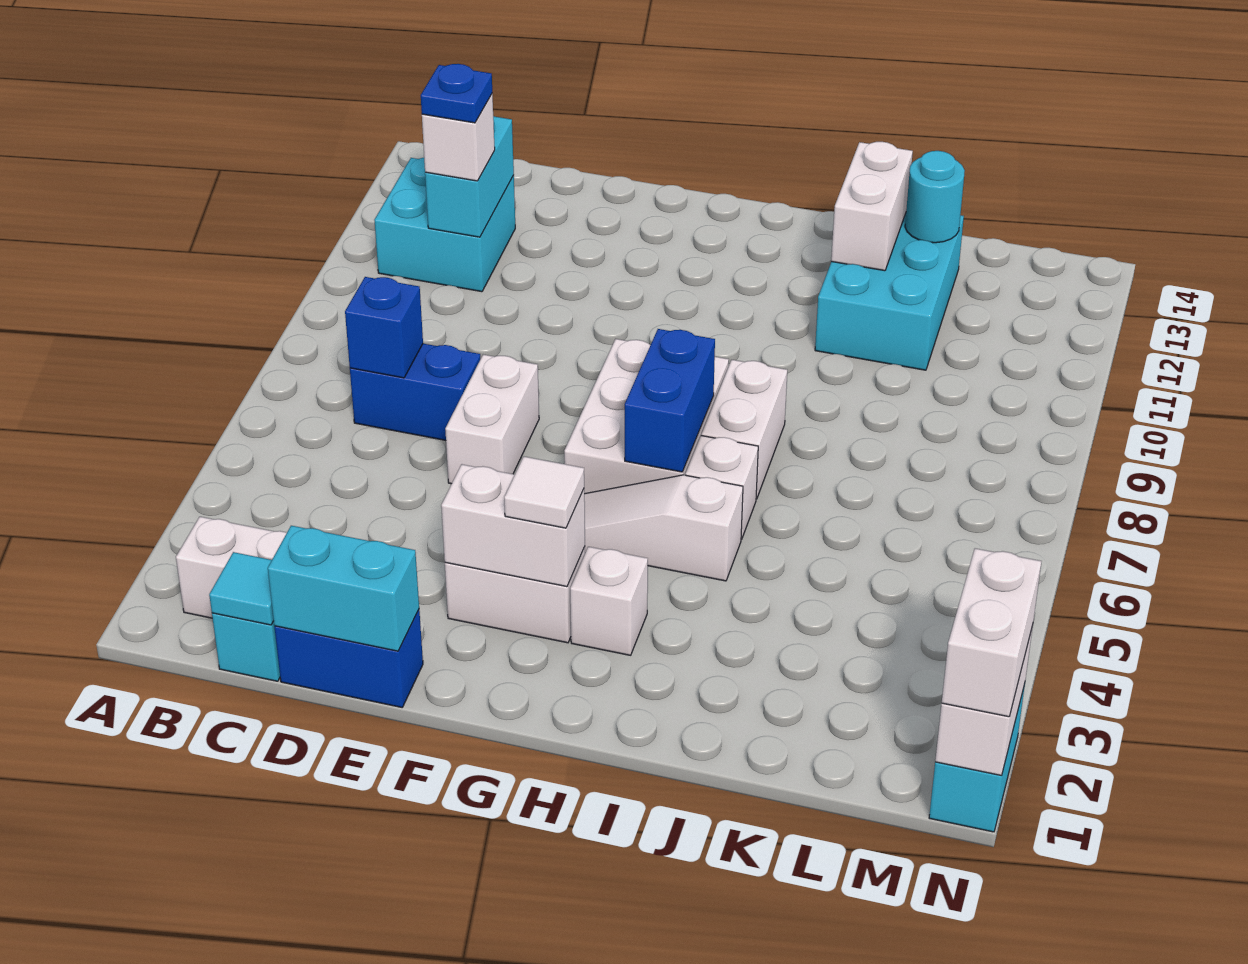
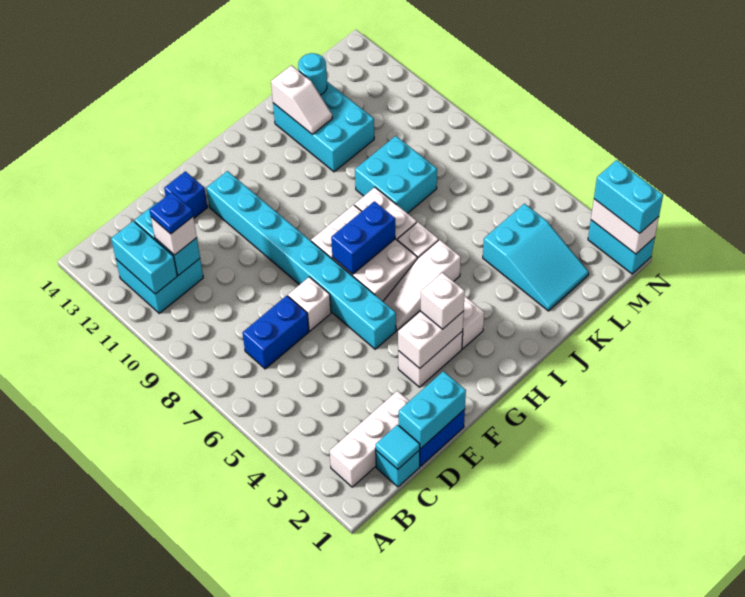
none -> cyan 1x2 brick [111,221,177,294]
blue 1x1 brick [345,277,423,378] -> blue 1x1 brick moved to [164,171,207,218]
white 1x2 brick [445,355,539,484] -> white 1x1 brick [288,277,331,331]
none -> cyan 1x8 brick [207,171,396,349]
white 1x1 tile [504,457,584,528] -> white 1x1 brick [421,272,465,329]
blue 1x2 brick [625,329,715,472] -> blue 1x2 brick turned to [331,201,395,274]
none -> cyan 2x2 brick [355,136,437,213]
white 1x2 brick [831,142,913,271] -> white 1x2 slope [271,65,332,135]
none -> cyan 2x3 slope [483,204,589,311]
white 1x2 brick [942,548,1041,717] -> cyan 1x2 brick [594,160,663,233]

